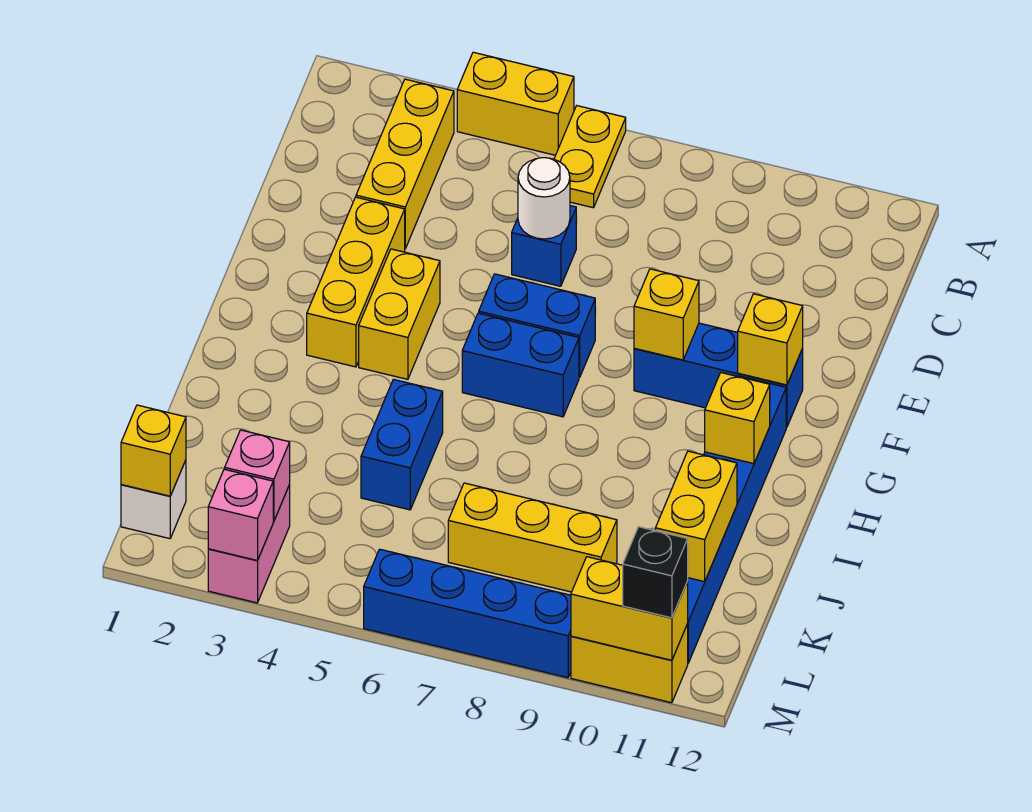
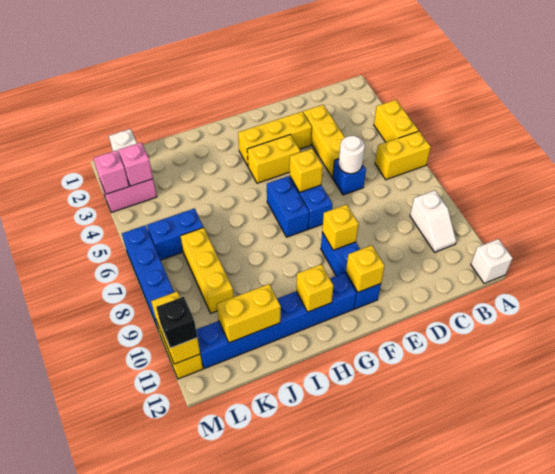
yellow 1x2 plate [554,106,626,208] -> yellow 1x2 brick [375,131,431,180]
none -> white 1x1 brick [471,239,512,283]
yellow 1x3 brick [356,79,454,249] -> yellow 1x3 brick turned to [303,105,345,178]
none -> white 1x2 slope [410,190,456,252]
blue 1x2 brick [361,379,443,510] -> blue 1x2 brick moved to [147,208,203,260]
yellow 1x1 brick [121,405,186,496] -> yellow 1x1 brick moved to [290,149,323,192]

